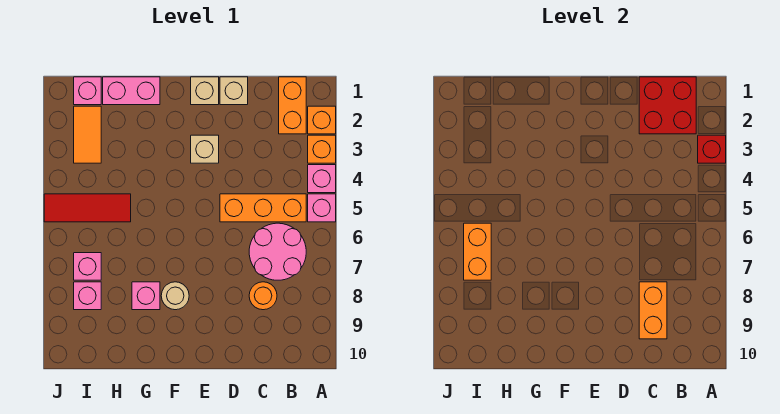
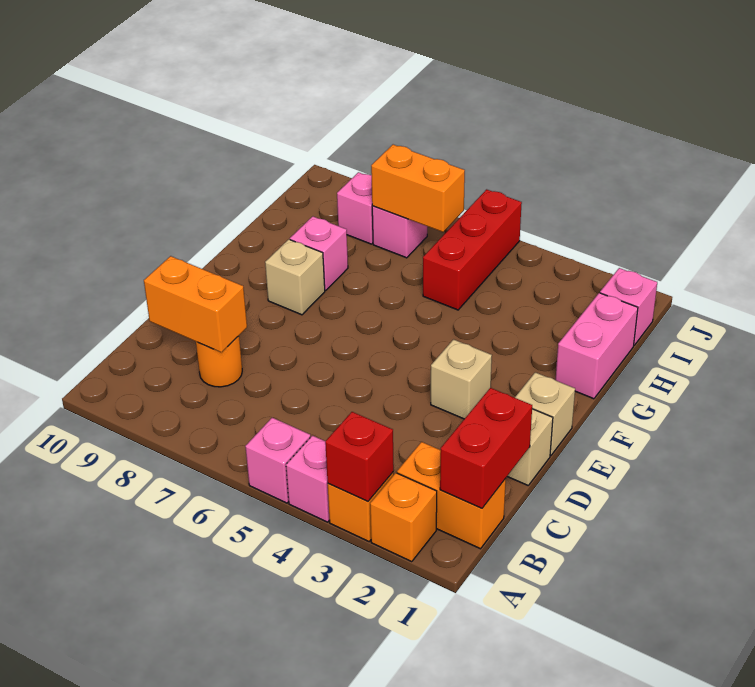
red 2x2 brick [639,77,696,134] -> red 1x2 brick [440,388,532,508]
orange 1x3 brick [220,194,306,222] -> none
pink 2x2 round brick [249,223,306,280] -> none
tan 1x1 round brick [161,282,189,310] -> tan 1x1 brick [265,239,325,315]
red 1x3 tile [44,194,131,222] -> red 1x3 brick [423,189,522,310]
orange 1x2 tile [74,106,101,163] -> none

